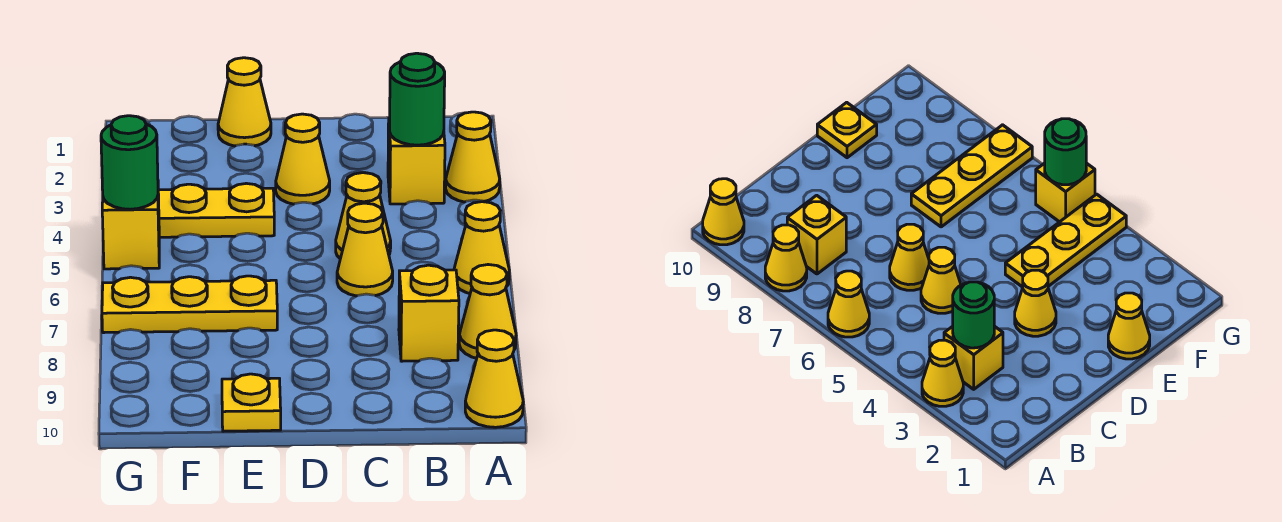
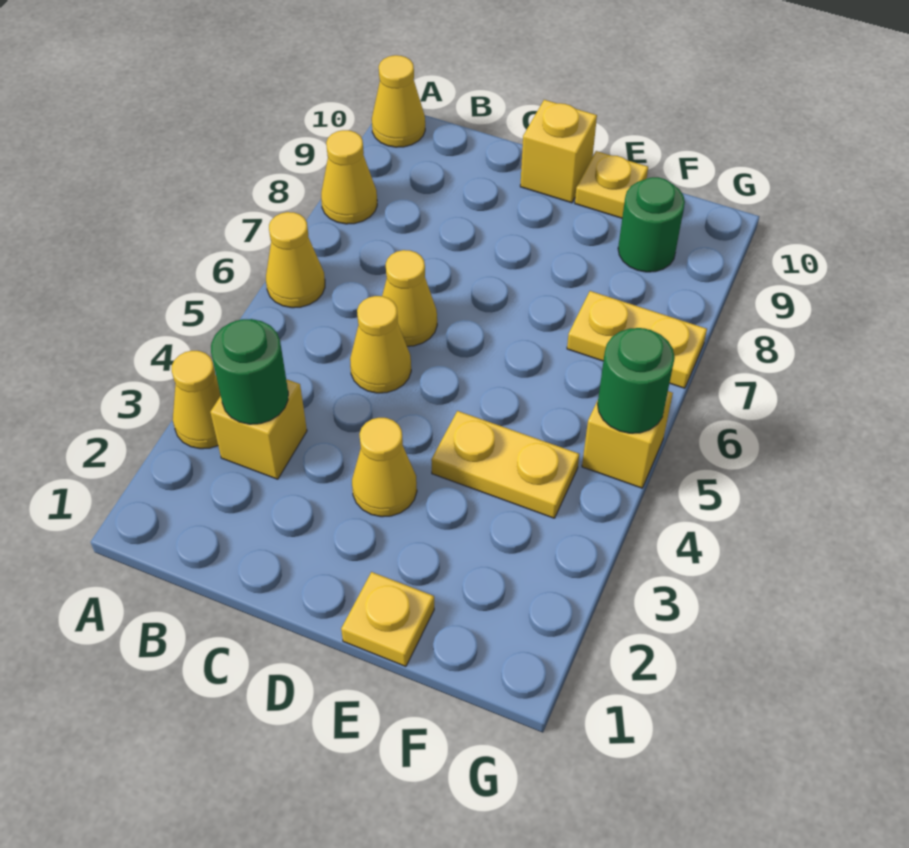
yellow 1x1 brick [399,265,459,361] -> yellow 1x1 brick moved to [520,100,597,203]
yellow 1x1 cone [218,58,271,146] -> yellow 1x1 plate [341,572,434,666]
yellow 1x3 plate [158,183,274,237] -> yellow 1x2 plate [431,411,579,518]
yellow 1x3 plate [102,276,277,333] -> yellow 1x2 plate [567,291,707,388]
none -> green 1x1 round brick [618,177,685,272]

